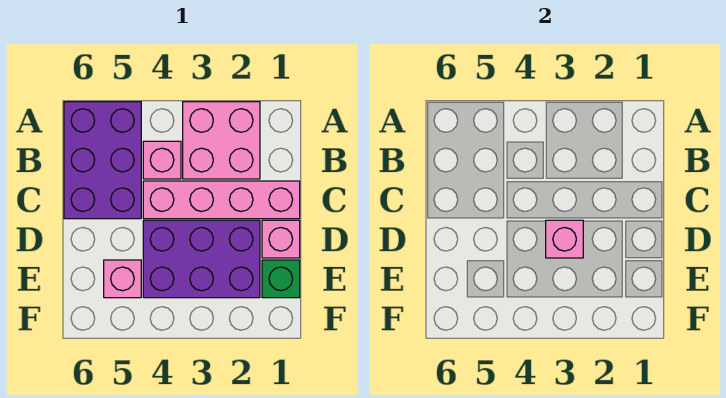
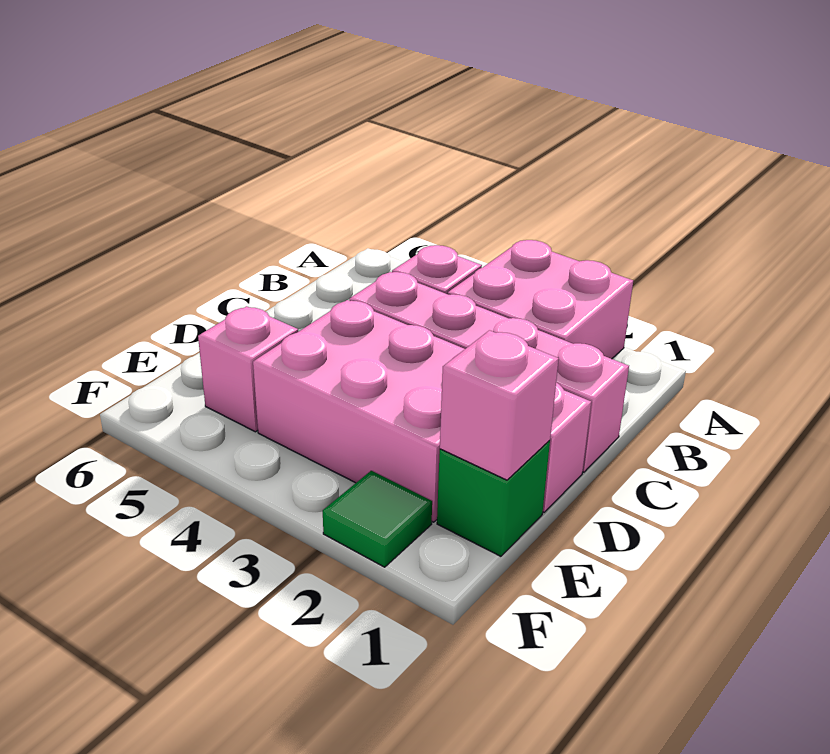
purple 2x3 brick [64,102,141,219] -> none
purple 2x3 brick [143,220,260,298] -> pink 2x3 brick [253,300,465,522]
pink 1x1 brick [546,220,583,258] -> pink 1x1 brick moved to [440,330,559,480]
none -> green 1x1 tile [323,471,432,567]

